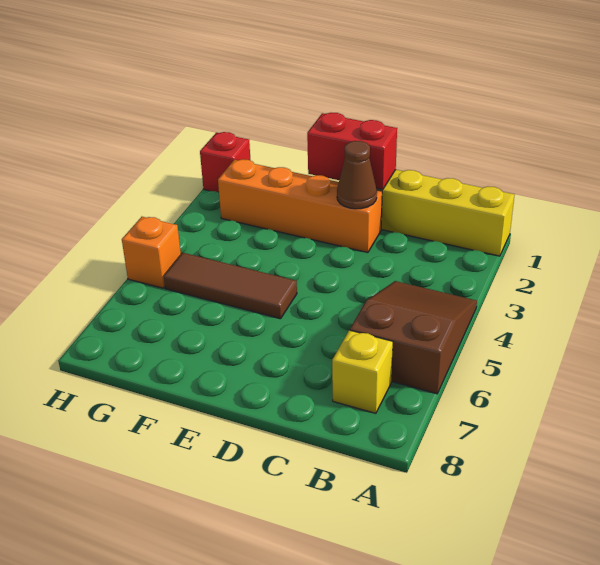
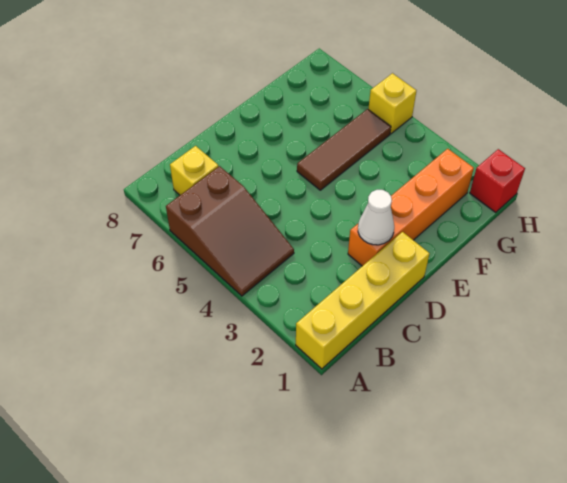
red 1x2 brick [307,113,397,190] -> none
brown 1x1 cone [337,141,377,209] -> white 1x1 cone [358,190,394,245]
orange 1x1 brick [122,217,181,288] -> yellow 1x1 brick [368,73,416,134]

